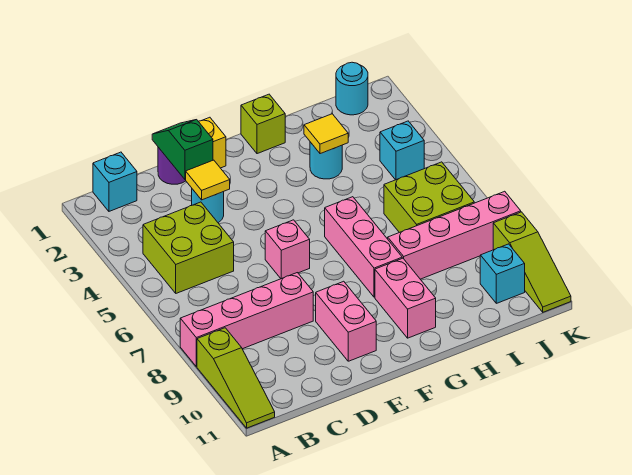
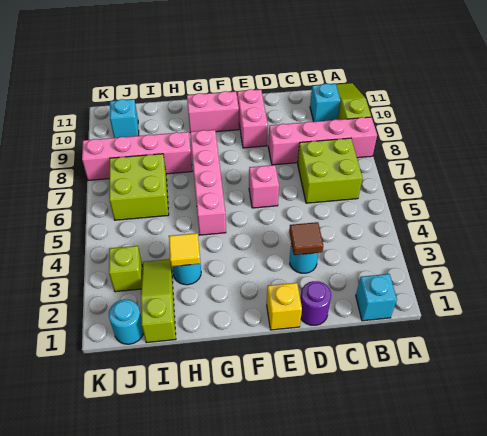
lime 2x2 brick [143,202,234,293] -> lime 2x2 brick moved to [298,138,362,203]
green 1x2 slope [152,120,213,179] -> none
yellow 1x1 tile [186,160,230,200] -> brown 1x1 tile [289,222,323,255]
lime 1x1 brick [241,94,285,154] -> lime 1x1 brick moved to [109,246,142,292]
pink 1x3 brick [325,197,402,297] -> pink 1x4 brick [190,130,226,235]
pink 1x2 brick [375,258,436,338] -> pink 1x2 brick turned to [187,91,239,132]
cyan 1x1 brick [380,121,424,180] -> cyan 1x1 brick moved to [310,84,340,122]
lime 1x3 slope [493,212,571,312] -> lime 1x3 slope moved to [141,259,176,343]

